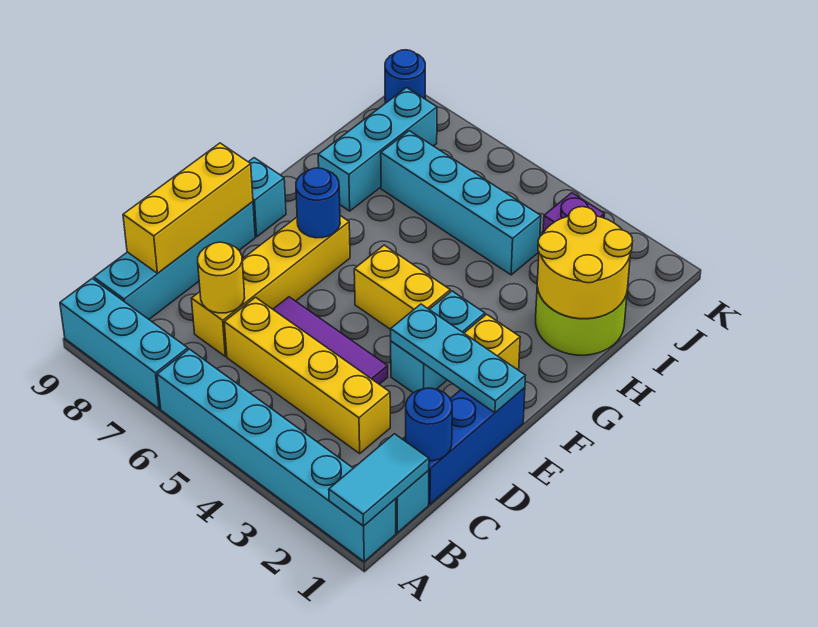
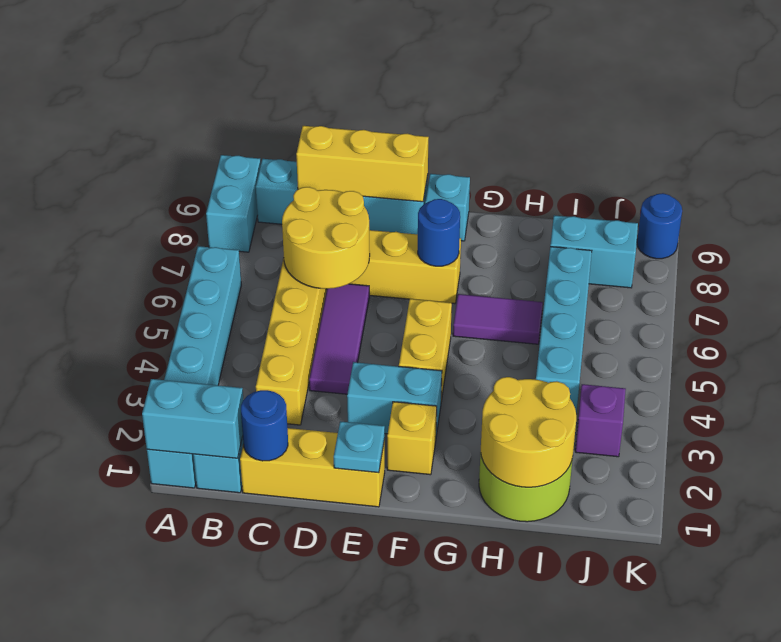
cyan 1x2 tile [329,434,429,526] -> cyan 1x2 brick [142,379,243,458]
cyan 1x3 brick [60,279,188,409] -> cyan 1x2 brick [206,155,261,252]
blue 1x3 brick [403,388,525,504] -> yellow 1x3 brick [240,428,385,507]
yellow 1x1 round brick [198,242,245,313] -> yellow 2x2 round brick [282,187,370,289]
cyan 1x3 plate [391,304,525,413] -> cyan 1x1 plate [334,421,385,473]
none -> purple 1x2 tile [453,294,543,344]
cyan 1x3 brick [318,88,437,211] -> cyan 1x2 brick [550,215,638,288]

